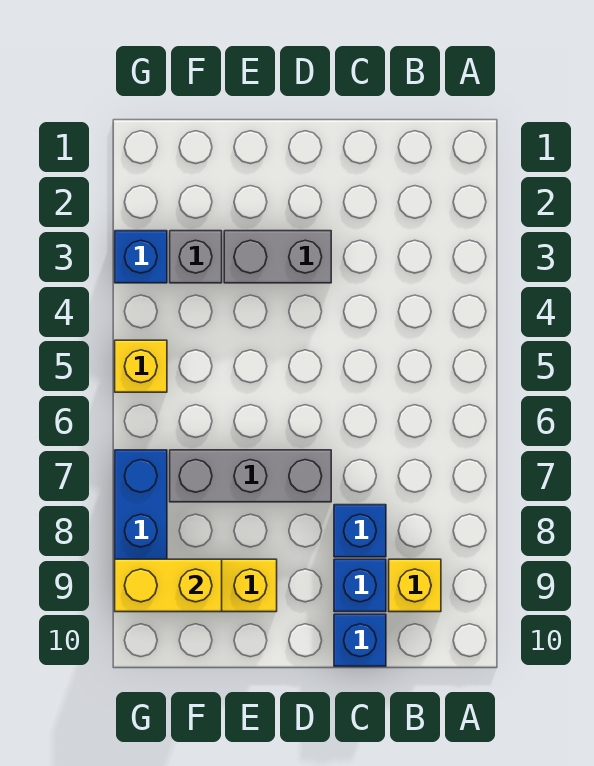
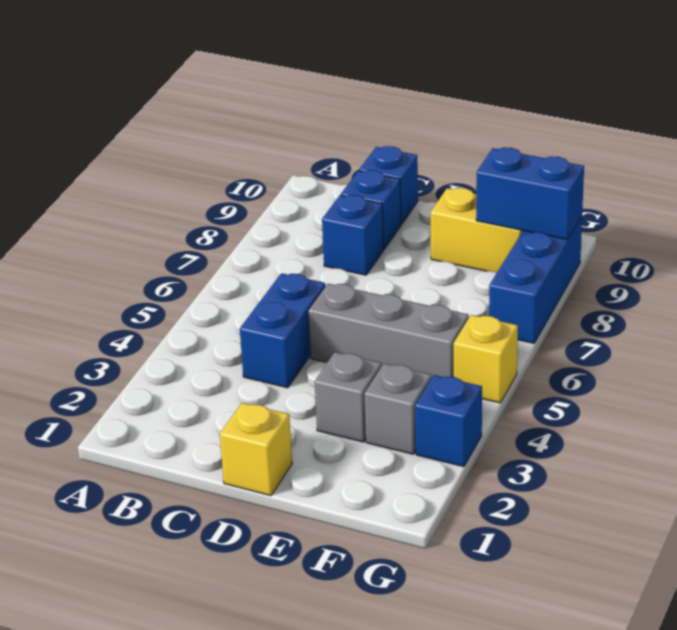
yellow 1x1 brick [389,559,441,612] -> yellow 1x1 brick moved to [220,403,292,496]
none -> blue 1x2 brick [240,273,325,388]
grey 1x2 brick [224,231,331,283] -> grey 1x1 brick [315,352,382,442]
grey 1x3 brick [170,450,331,502] -> grey 1x3 brick moved to [308,283,469,378]
yellow 1x2 brick [115,559,222,612] -> blue 1x2 brick [476,147,584,240]

